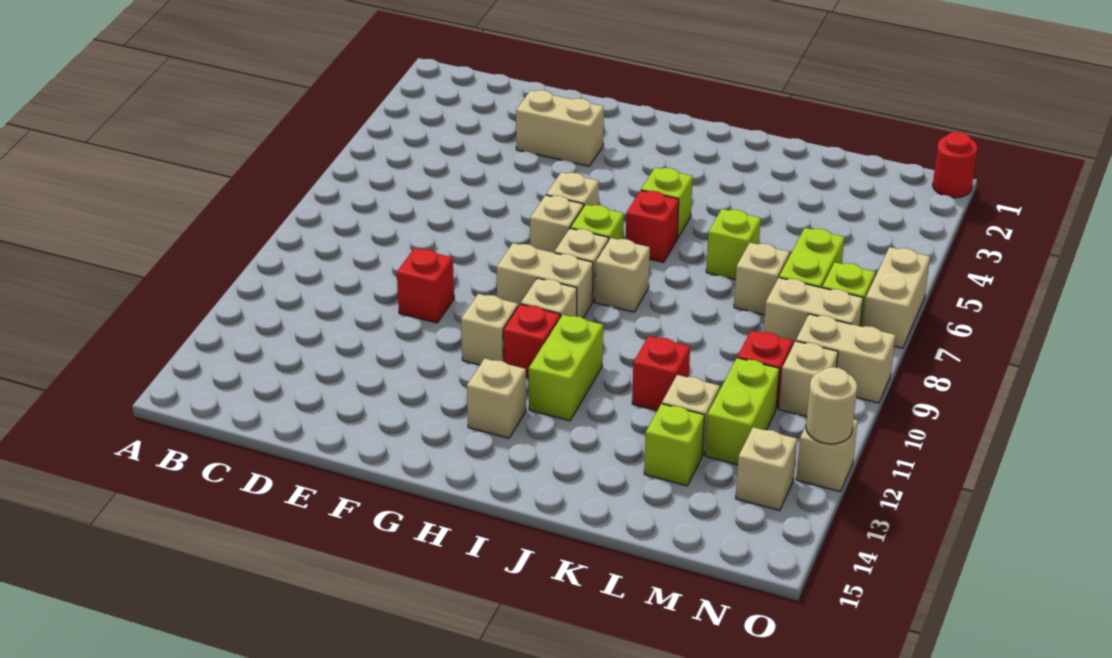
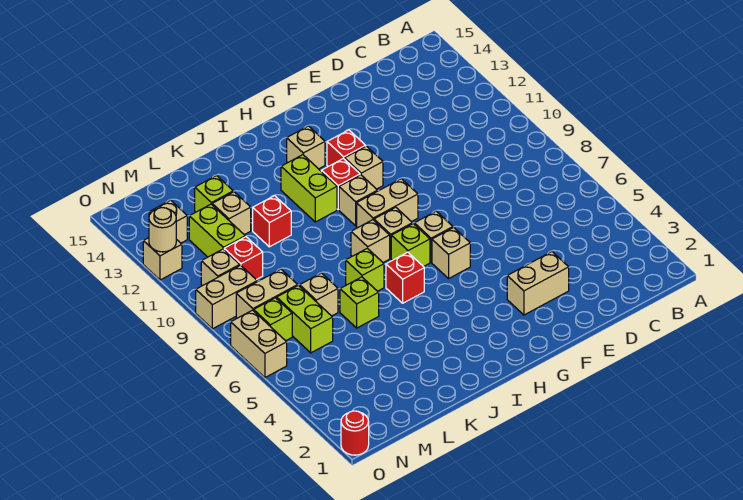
red 1x1 brick [397,248,454,323] -> red 1x1 brick moved to [327,130,366,166]
lime 1x1 brick [641,168,693,238] -> lime 1x1 brick moved to [346,248,384,291]

